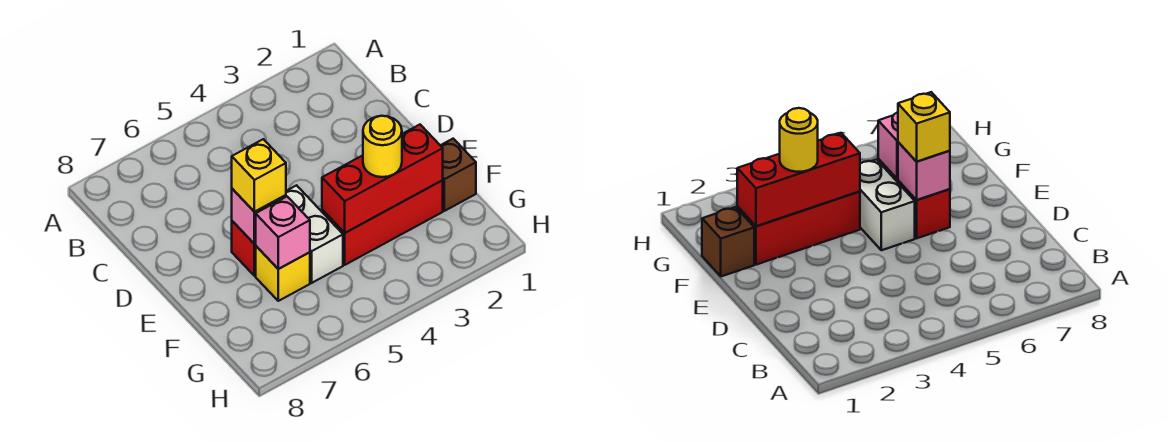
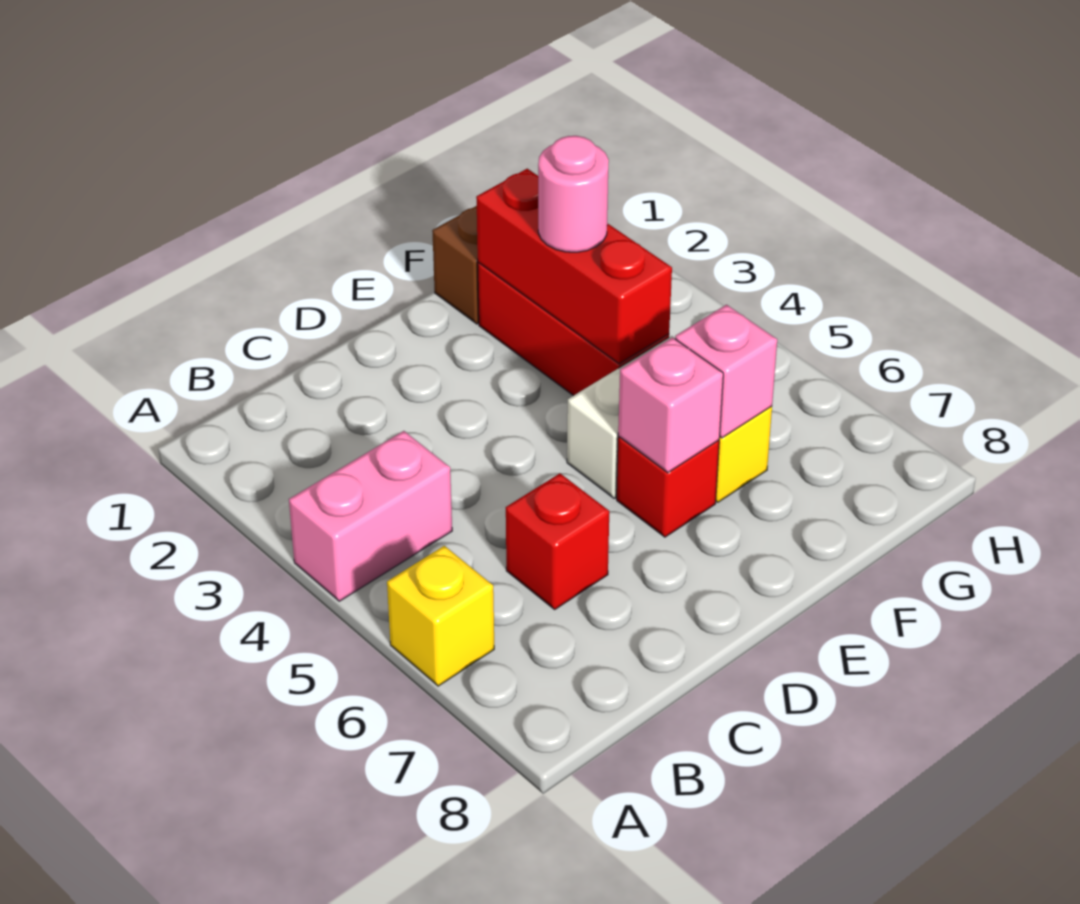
none -> pink 1x2 brick [289,431,452,601]
none -> red 1x1 brick [506,473,609,609]
yellow 1x1 brick [232,139,286,212] -> yellow 1x1 brick moved to [387,546,494,686]
yellow 1x1 round brick [363,116,402,177] -> pink 1x1 round brick [538,136,609,252]

